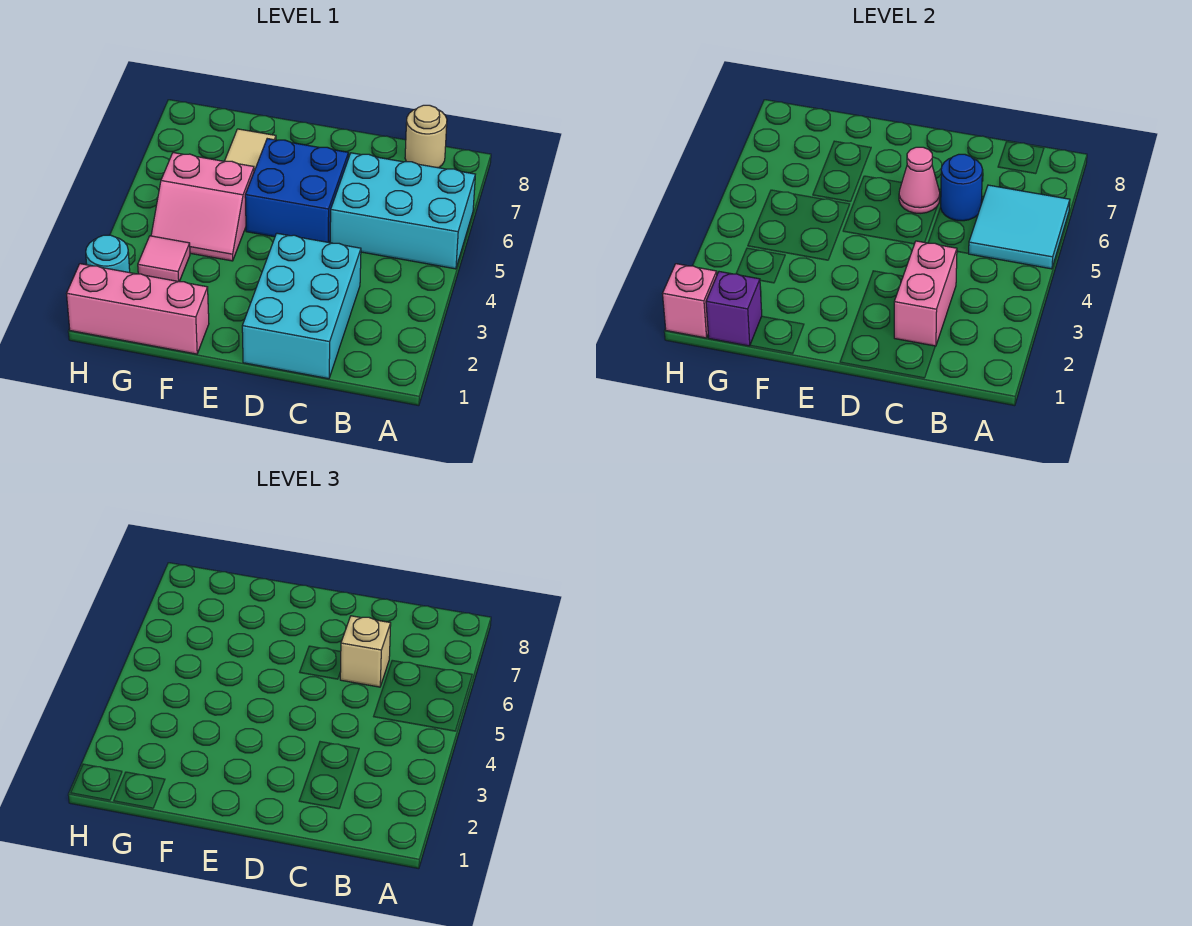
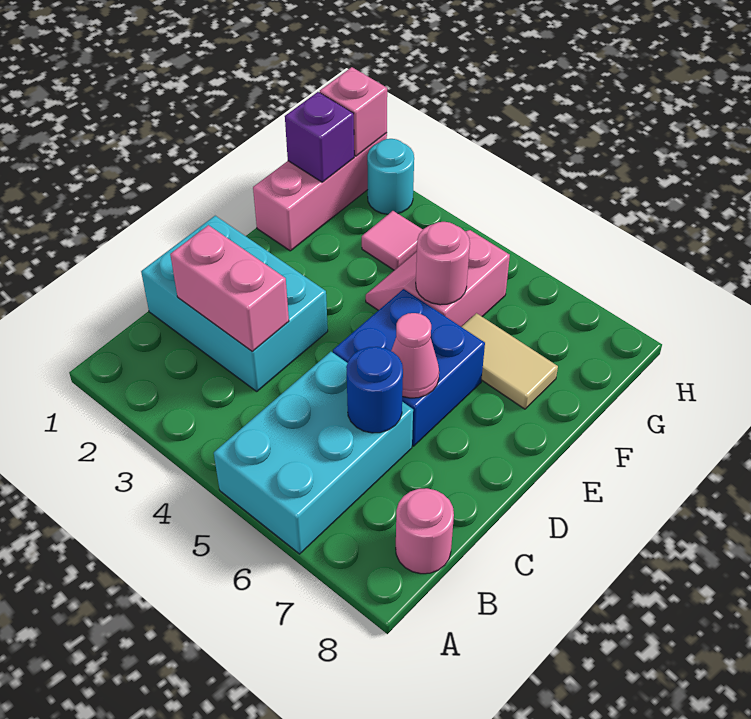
cyan 2x2 tile [968,185,1070,269] -> none
tan 1x1 round brick [405,105,447,168] -> pink 1x1 round brick [396,488,454,574]
tan 1x1 brick [340,616,391,687] -> none
none -> pink 1x1 round brick [416,222,470,305]

